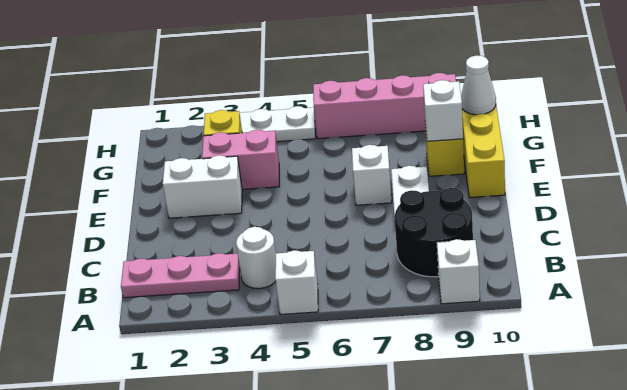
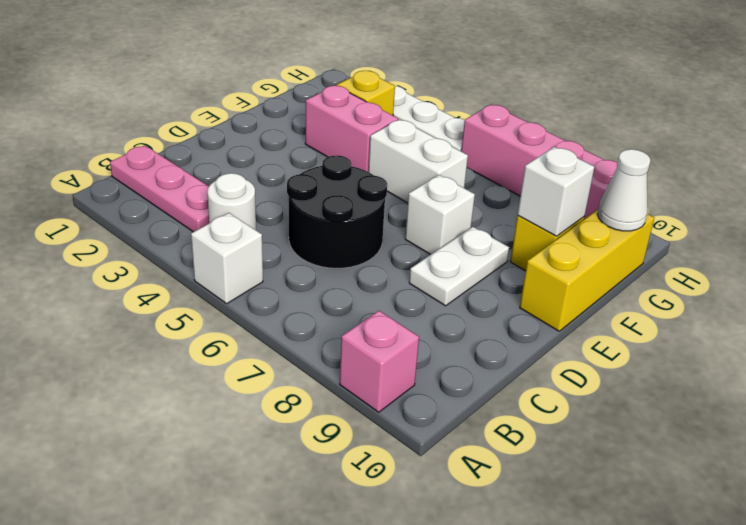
white 1x1 brick [437,239,480,304] -> pink 1x1 brick [340,311,419,412]
black 2x2 round brick [395,188,473,277] -> black 2x2 round brick moved to [287,155,387,268]
white 1x2 brick [163,155,242,218] -> white 1x2 brick moved to [369,119,468,203]

